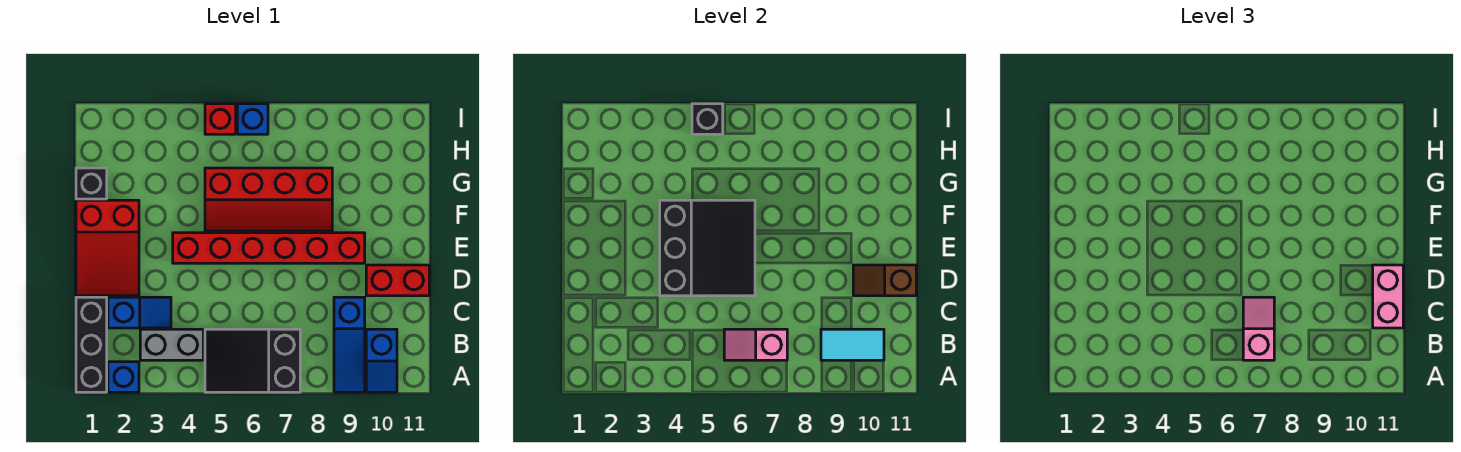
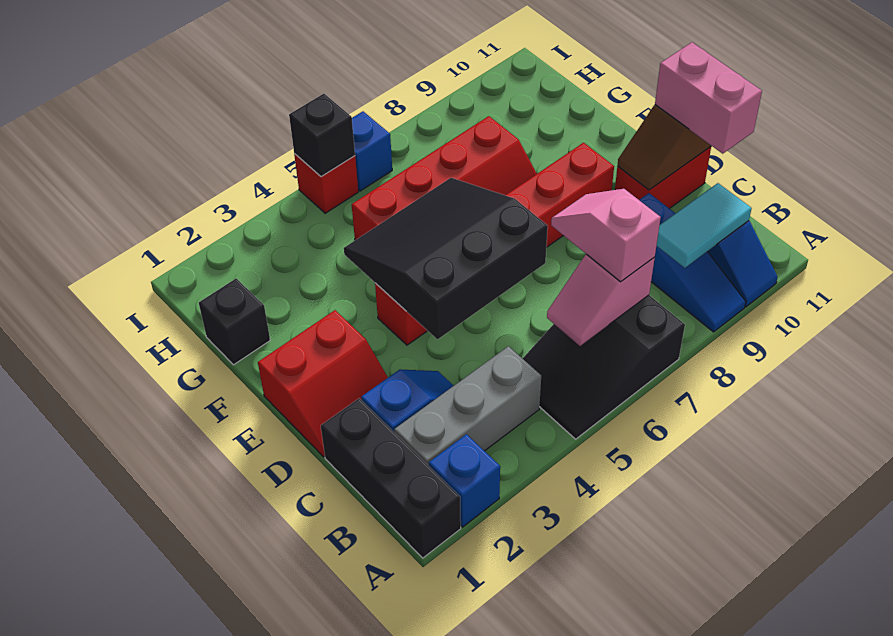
grey 1x2 brick [140,329,203,360] -> grey 1x3 brick [394,346,541,466]
red 2x3 slope [76,200,139,296] -> red 2x2 slope [258,310,388,457]
black 3x3 slope [660,200,755,296] -> black 3x3 slope turned to [344,178,548,339]

